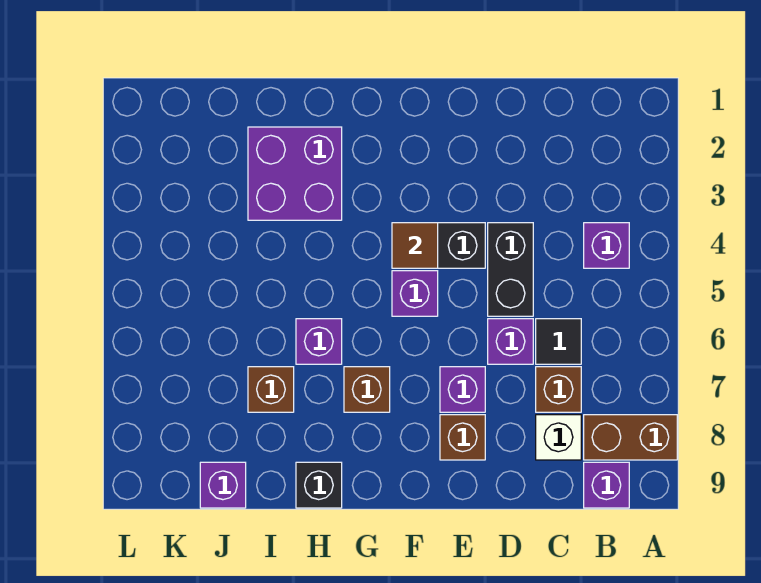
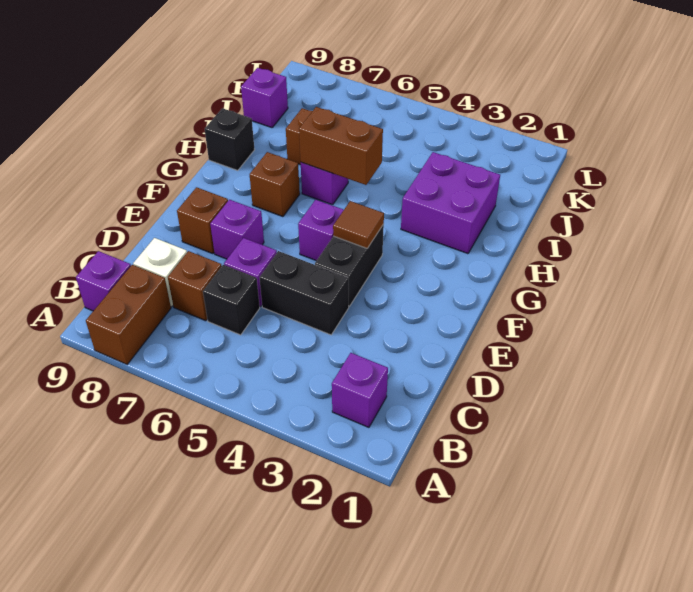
purple 1x1 brick [584,223,629,268] -> purple 1x1 brick moved to [332,353,388,427]
black 1x1 tile [536,319,581,364] -> black 1x1 brick [203,265,260,335]
none -> brown 1x2 brick [299,107,383,185]

